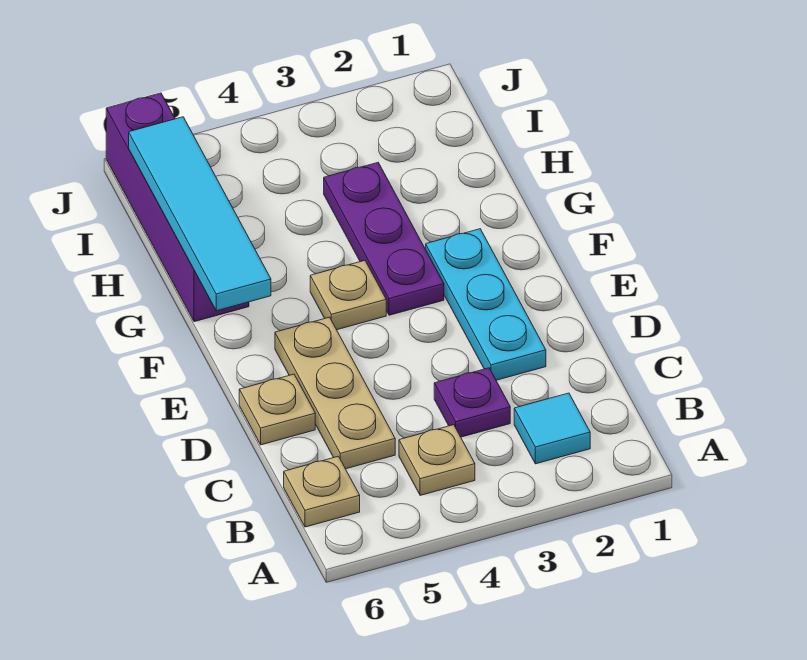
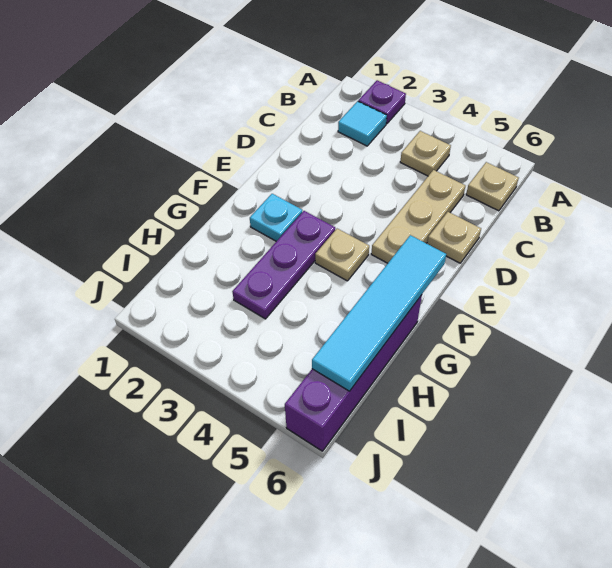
purple 1x1 plate [434,368,510,437] -> purple 1x1 plate moved to [358,80,406,124]
cyan 1x3 plate [426,229,546,380] -> cyan 1x1 plate [250,194,302,241]

